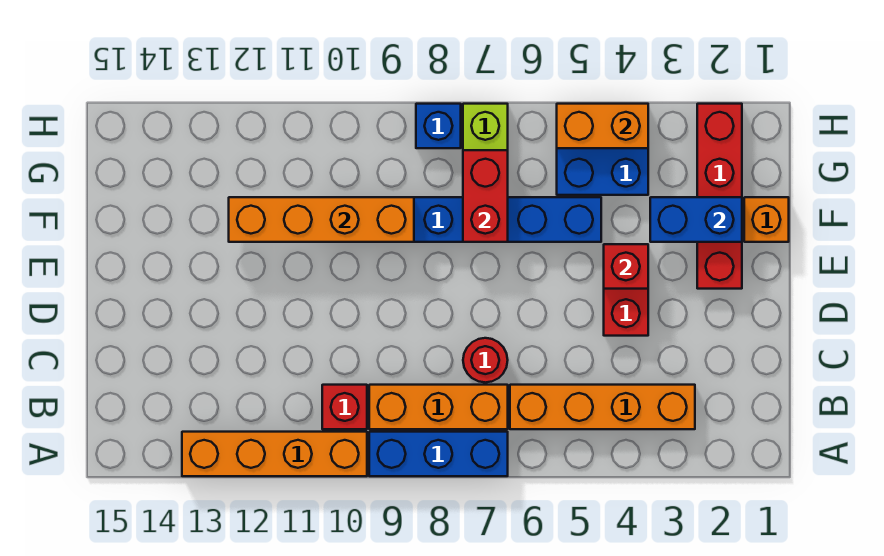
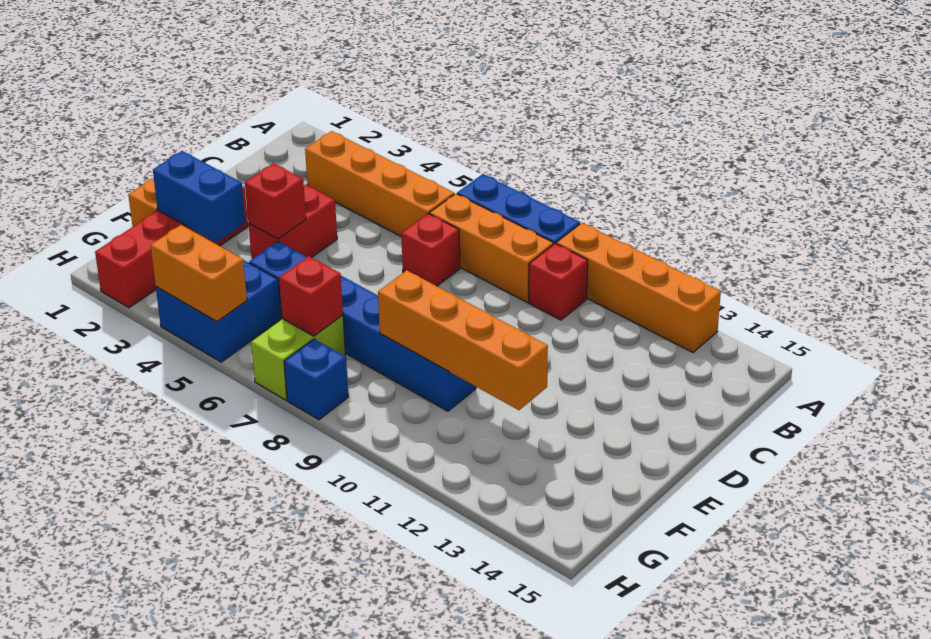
red 1x1 round brick [463,338,508,383] -> red 1x1 brick [401,214,460,286]
red 1x2 brick [463,150,508,242] -> red 1x1 brick [279,256,343,336]

